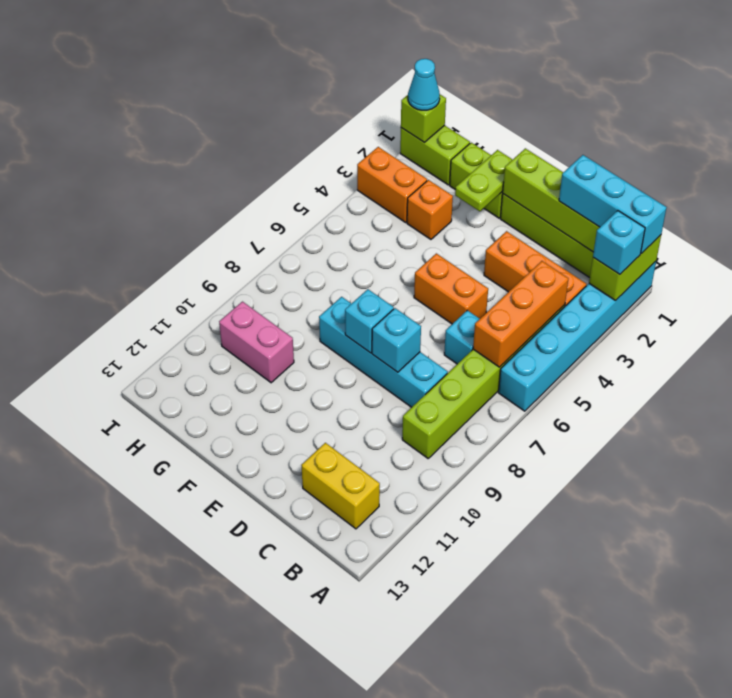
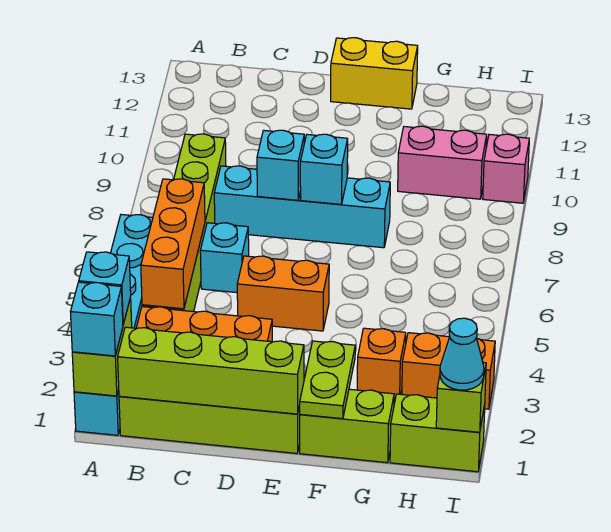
cyan 1x3 brick [559,155,667,254] -> cyan 1x1 brick [71,282,123,356]
yellow 1x2 brick [301,443,380,529] -> yellow 1x2 brick moved to [331,38,418,109]
none -> pink 1x1 brick [483,134,529,203]

